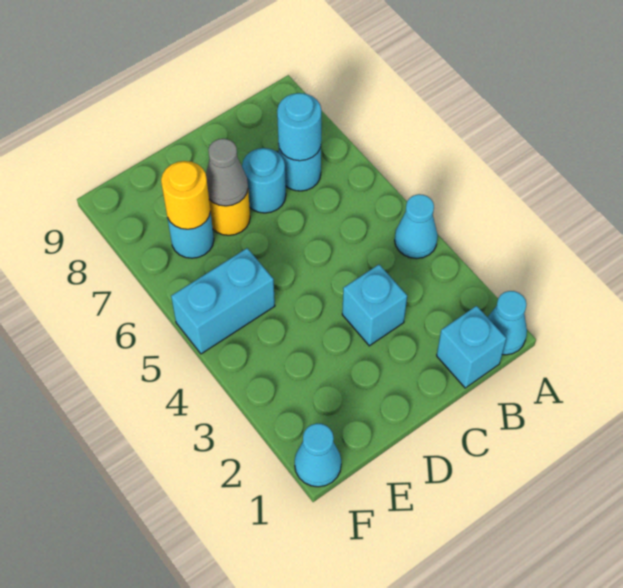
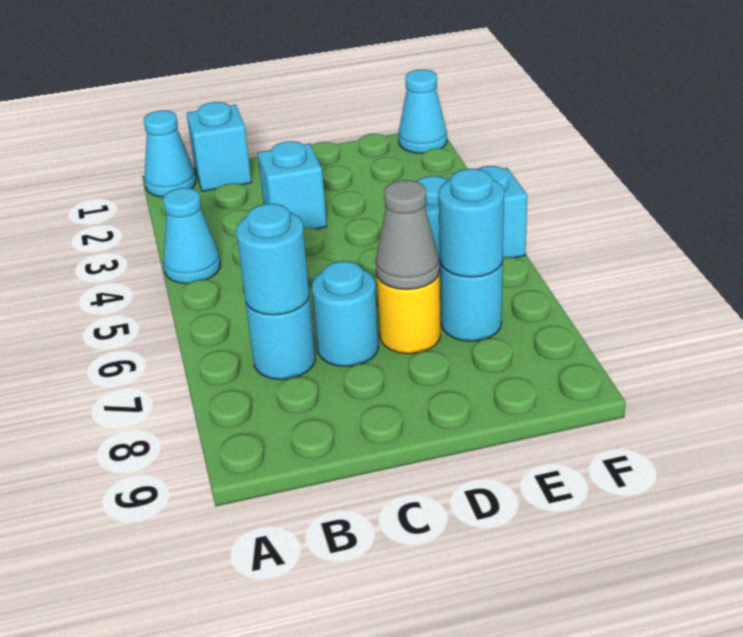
yellow 1x1 round brick [161,161,210,229] -> cyan 1x1 round brick [439,169,504,277]

